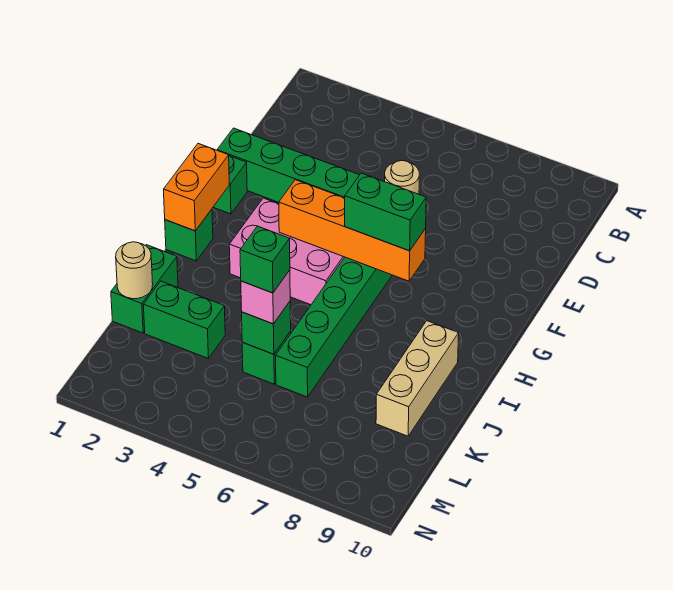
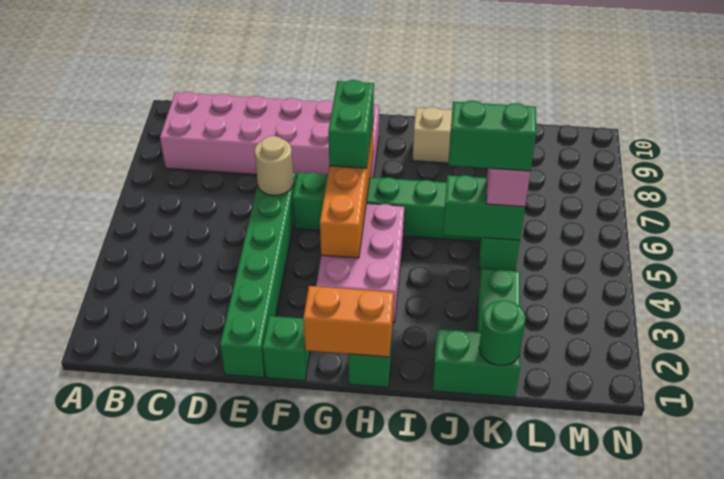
none -> pink 2x6 brick [160,92,379,177]
tan 1x1 round brick [116,242,153,299] -> green 1x1 round brick [479,300,526,366]
green 1x1 brick [242,302,291,354] -> green 1x2 brick [443,175,525,240]
green 1x1 brick [240,226,290,293] -> green 1x2 brick [448,101,536,171]

